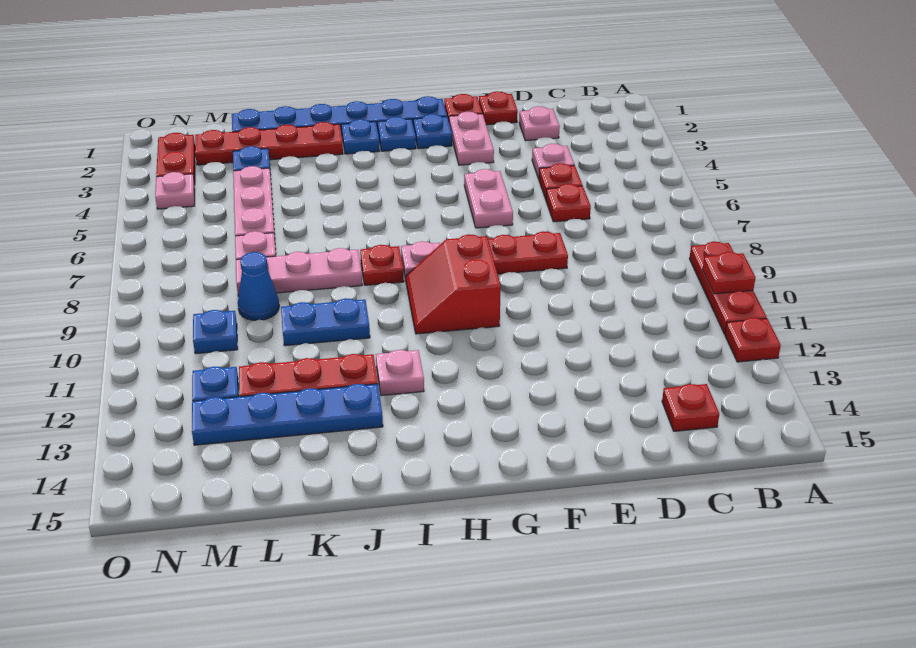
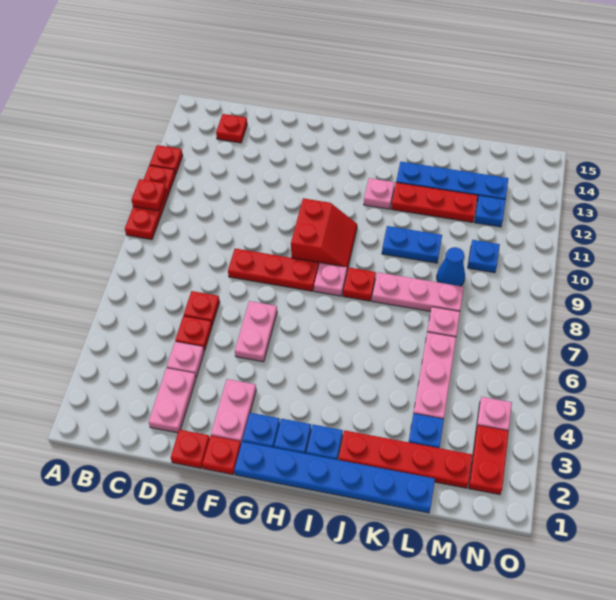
pink 1x1 plate [519,106,560,141] -> pink 1x2 plate [149,368,196,433]

